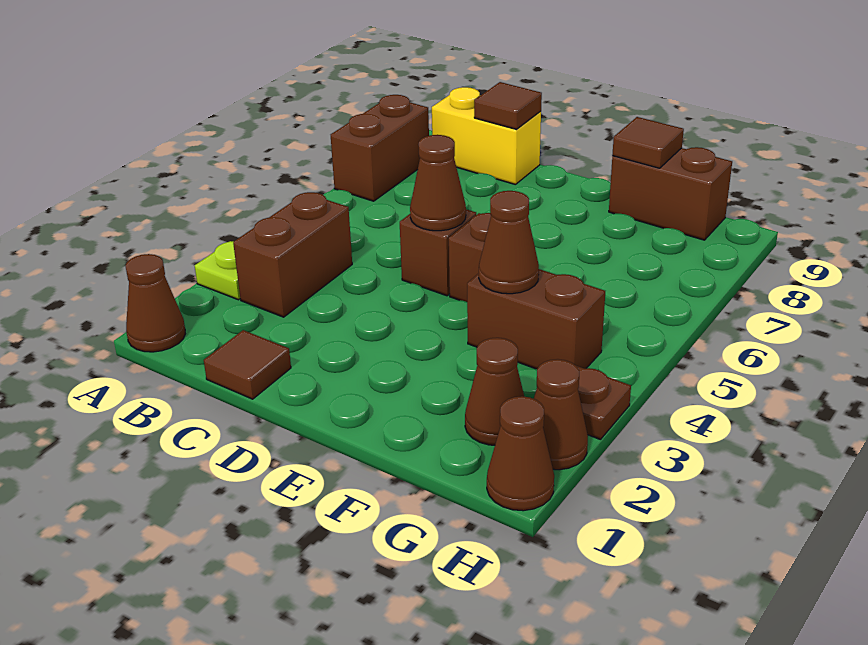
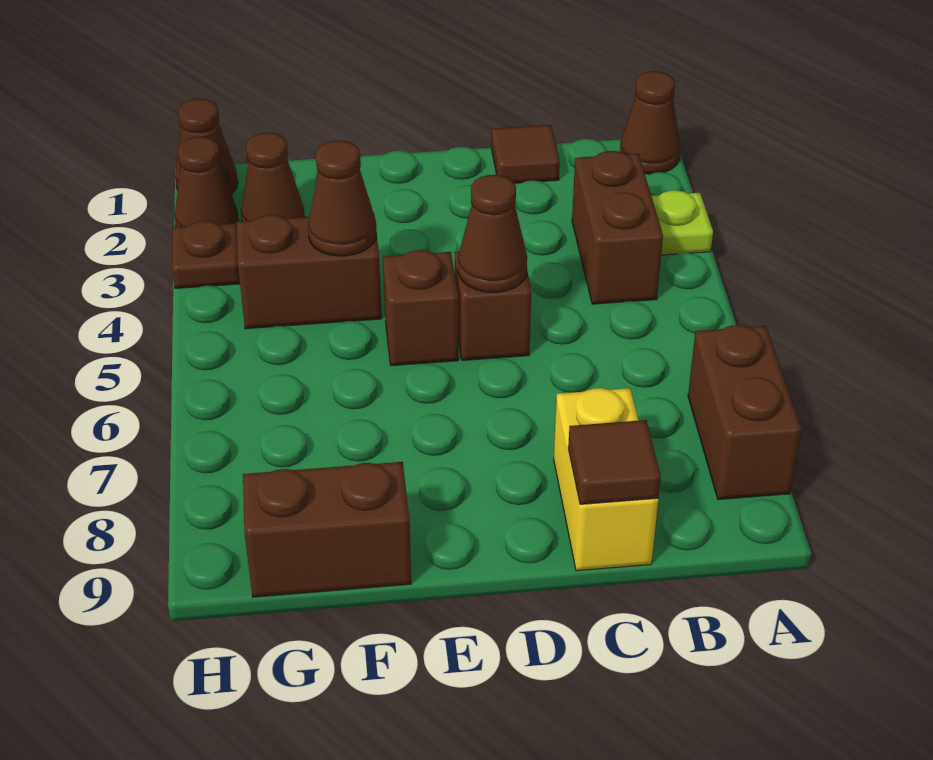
yellow 1x2 brick [432,87,541,185] -> yellow 1x2 brick turned to [554,388,658,571]
brown 1x1 tile [612,117,684,168] -> none

